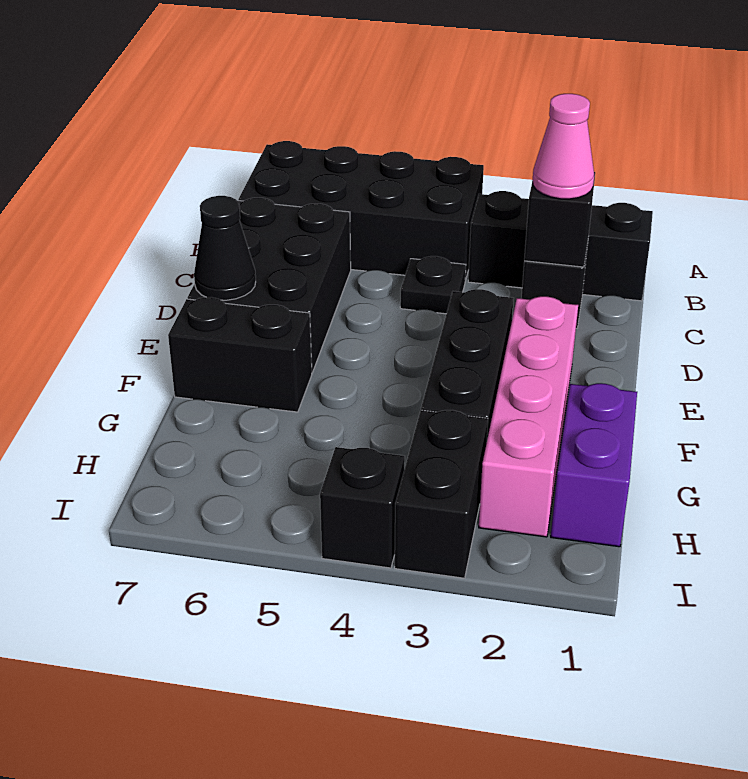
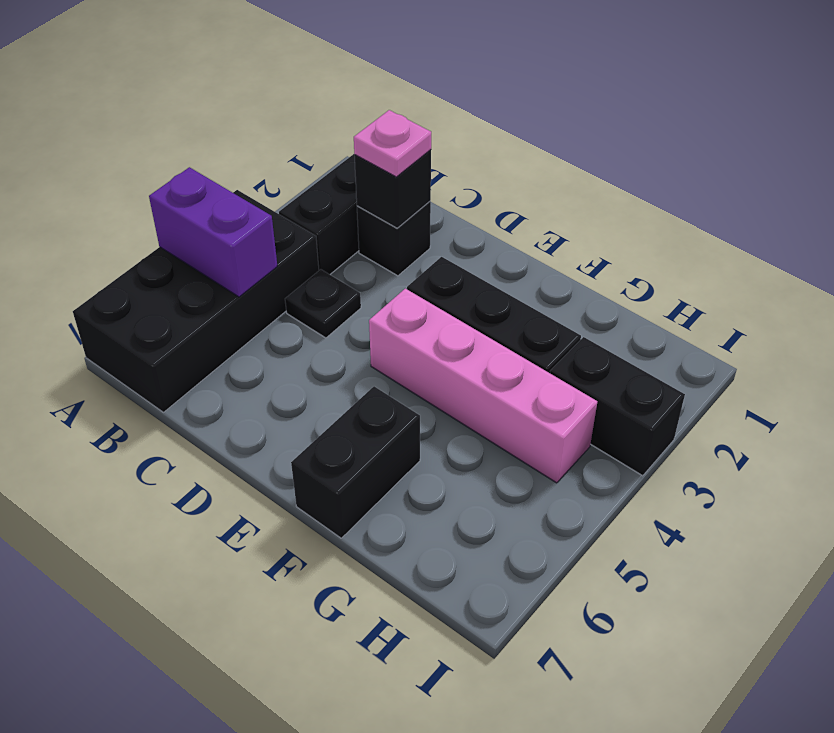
pink 1x1 cone [533,94,594,199] -> pink 1x1 plate [354,110,431,177]
black 2x3 brick [187,198,351,373] -> none
pink 1x4 brick [479,296,578,537] -> pink 1x4 brick moved to [369,289,597,483]
black 1x1 cone [194,196,256,300] -> none
purple 1x2 brick [551,383,637,547] -> purple 1x2 brick moved to [149,167,277,297]
black 1x1 brick [320,447,405,568] -> none

